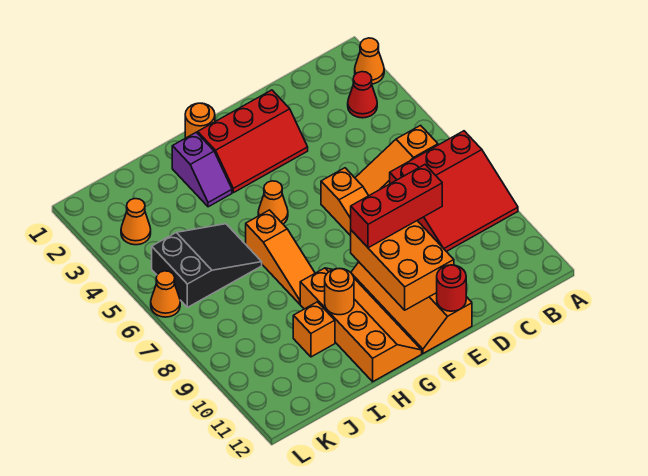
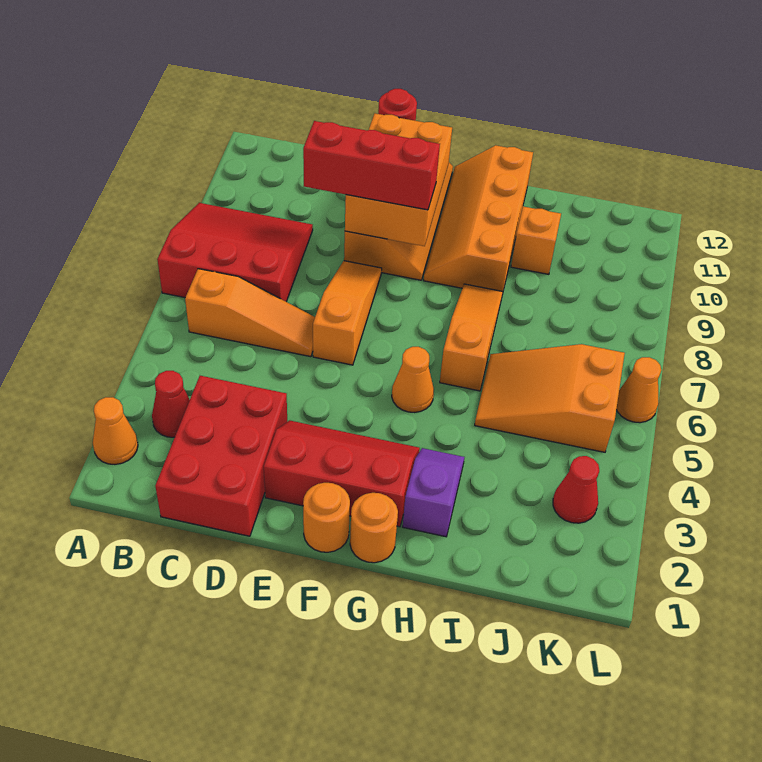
none -> red 2x3 brick [155,376,287,536]
orange 1x1 round brick [325,269,354,315] -> orange 1x1 round brick moved to [303,483,350,552]
black 2x3 slope [152,224,262,307] -> orange 2x3 slope [475,344,625,452]
orange 1x1 cone [121,199,151,245] -> red 1x1 cone [553,456,599,523]

